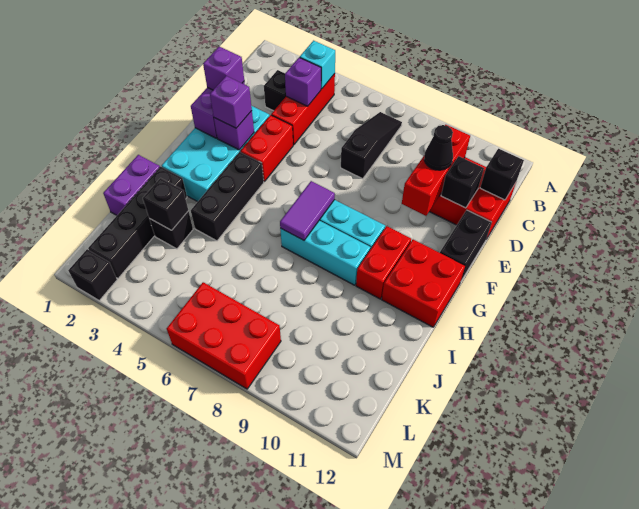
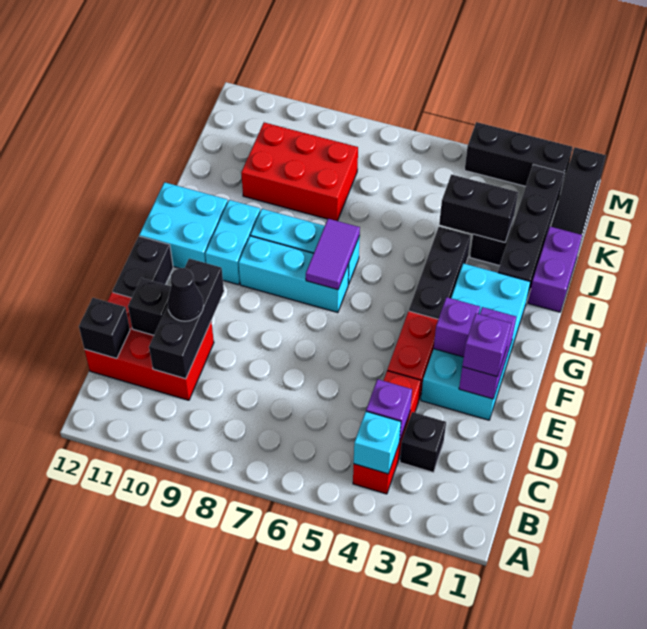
black 1x3 slope [341,112,402,179] -> black 1x3 slope moved to [551,147,606,252]
red 1x3 brick [402,125,470,216] -> black 1x3 brick [149,259,224,379]
purple 1x1 brick [210,76,252,128] -> none
red 1x2 brick [356,226,411,299] -> cyan 1x2 brick [205,200,260,285]
red 2x2 brick [382,240,465,327] -> cyan 2x2 brick [139,182,228,268]
black 1x1 brick [143,178,189,230] -> black 1x2 brick [439,174,518,242]
red 2x3 brick [166,282,281,389] -> red 2x3 brick moved to [241,122,358,221]
black 1x1 brick [68,249,117,301] -> black 1x3 brick [465,122,573,190]

